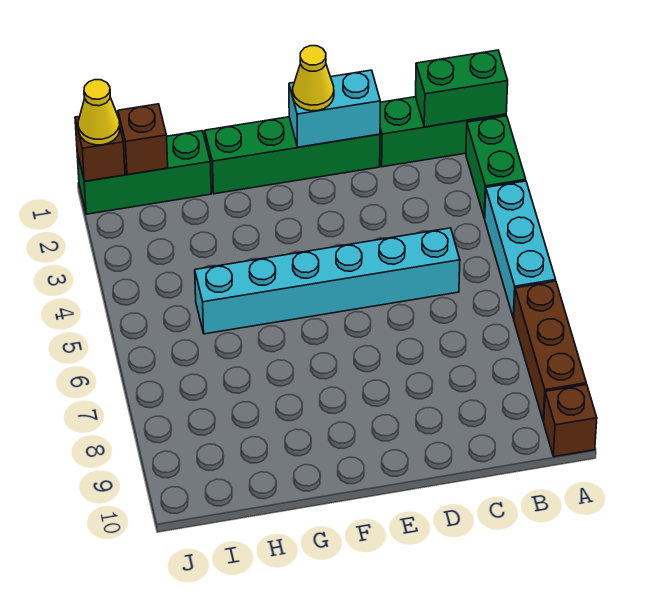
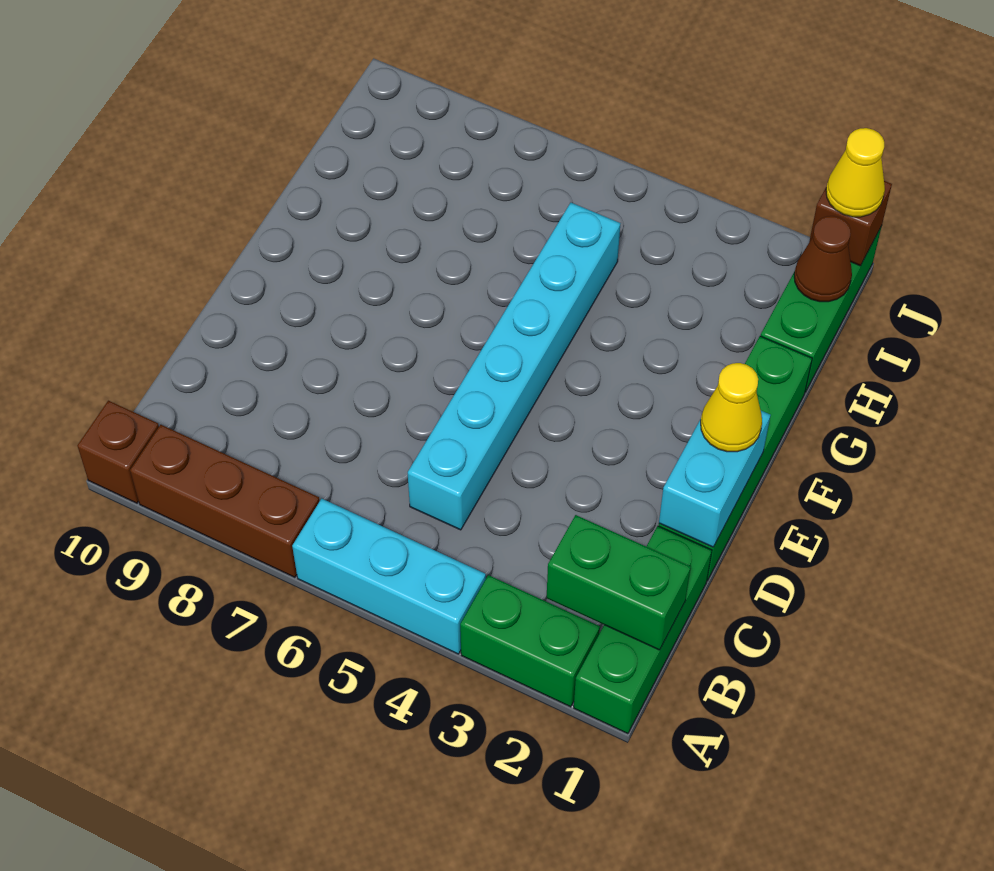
green 1x2 brick [416,50,508,127] -> green 1x2 brick turned to [547,515,691,650]
brown 1x1 brick [118,104,168,175] -> brown 1x1 cone [794,216,852,302]

